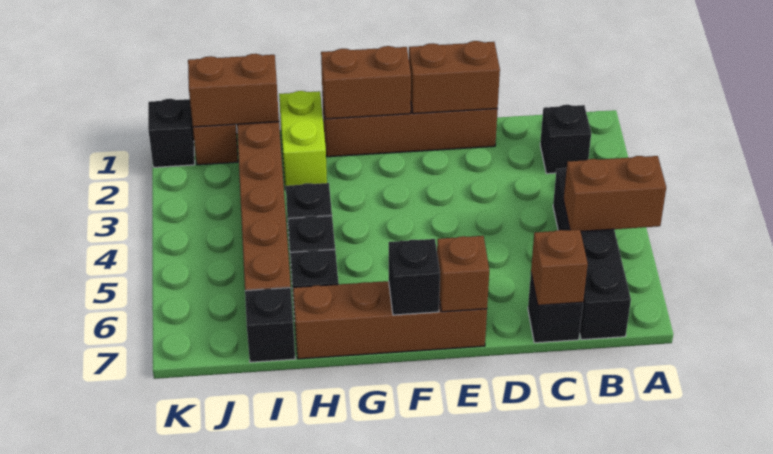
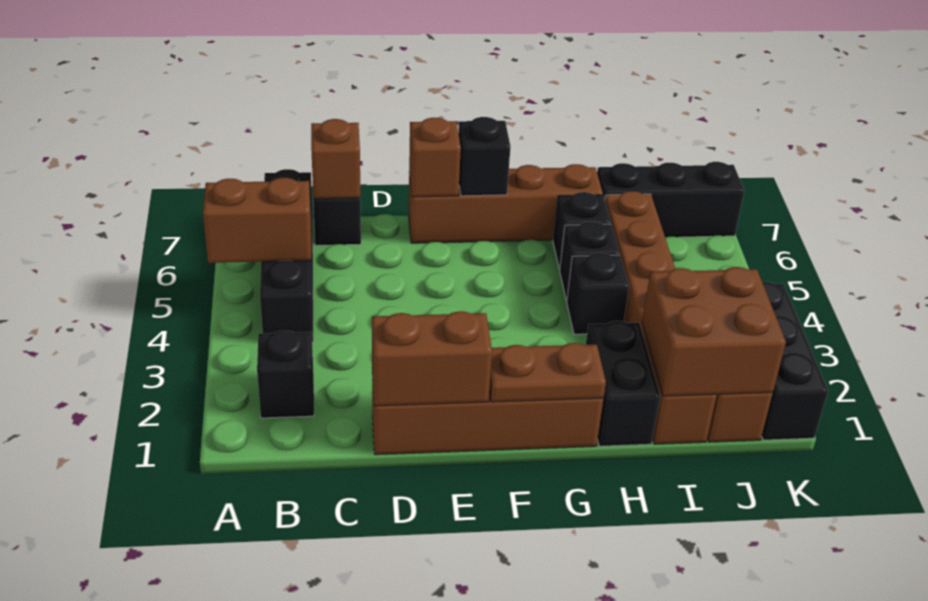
brown 1x2 brick [321,46,411,119] -> brown 1x2 plate [489,343,606,402]
lime 1x2 brick [279,91,327,190] -> black 1x2 brick [586,321,660,446]
brown 1x2 brick [188,54,279,127] -> brown 2x2 brick [642,267,786,396]
black 1x1 brick [245,288,295,362] -> black 1x3 brick [597,162,744,237]
black 1x1 brick [148,99,195,167] -> black 1x3 brick [762,282,828,440]

